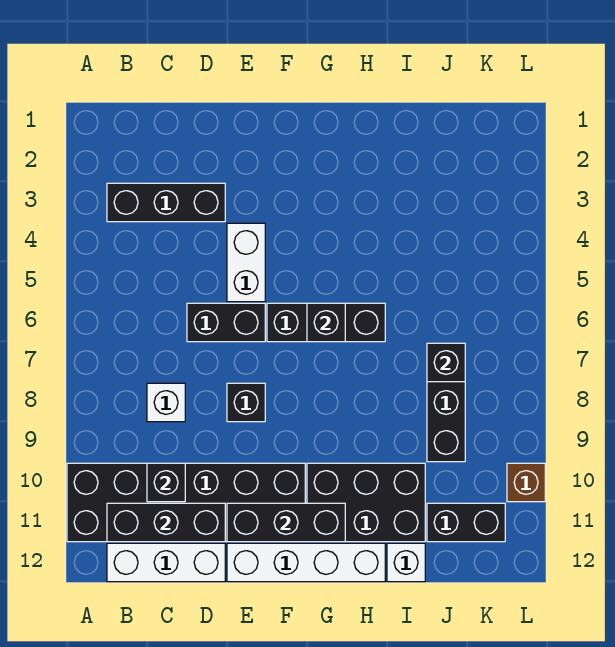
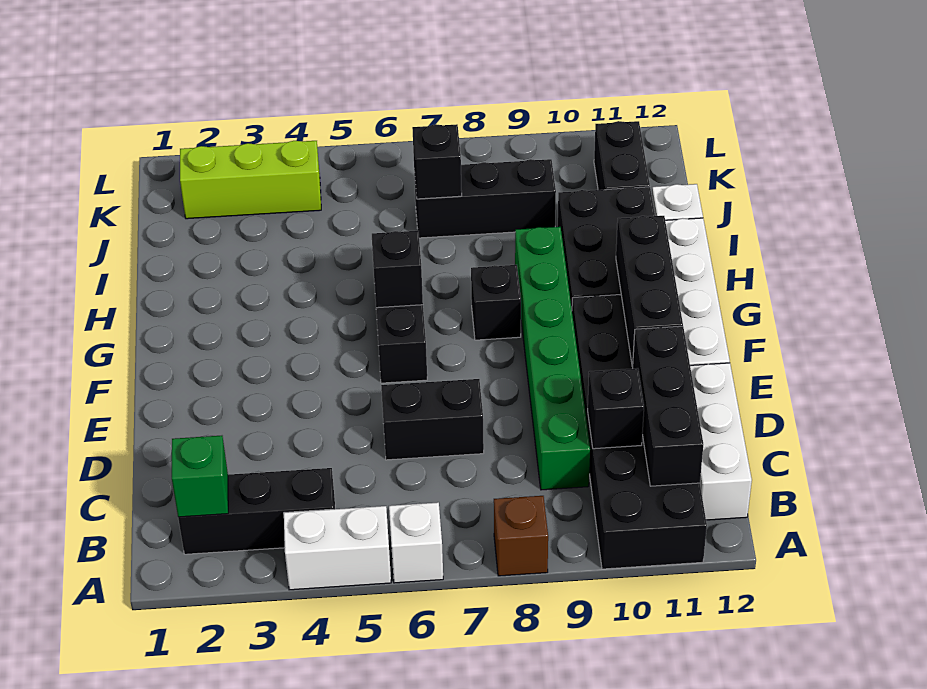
none -> green 1x1 brick [172,436,228,517]
black 1x3 brick [107,183,225,222] -> black 1x3 brick turned to [178,468,335,554]
white 1x1 brick [147,383,185,422] -> white 1x1 brick moved to [389,502,443,583]
none -> green 1x6 brick [515,227,590,490]
black 1x2 brick [187,303,265,342] -> black 1x2 brick turned to [381,379,484,460]
white 1x2 brick [227,223,265,302] -> white 1x2 brick moved to [284,506,391,590]
black 1x1 brick [227,383,265,422] -> black 1x1 brick moved to [471,265,521,340]
none -> lime 1x3 brick [180,141,321,219]
brown 1x1 brick [507,463,545,502] -> brown 1x1 brick moved to [494,496,548,576]

